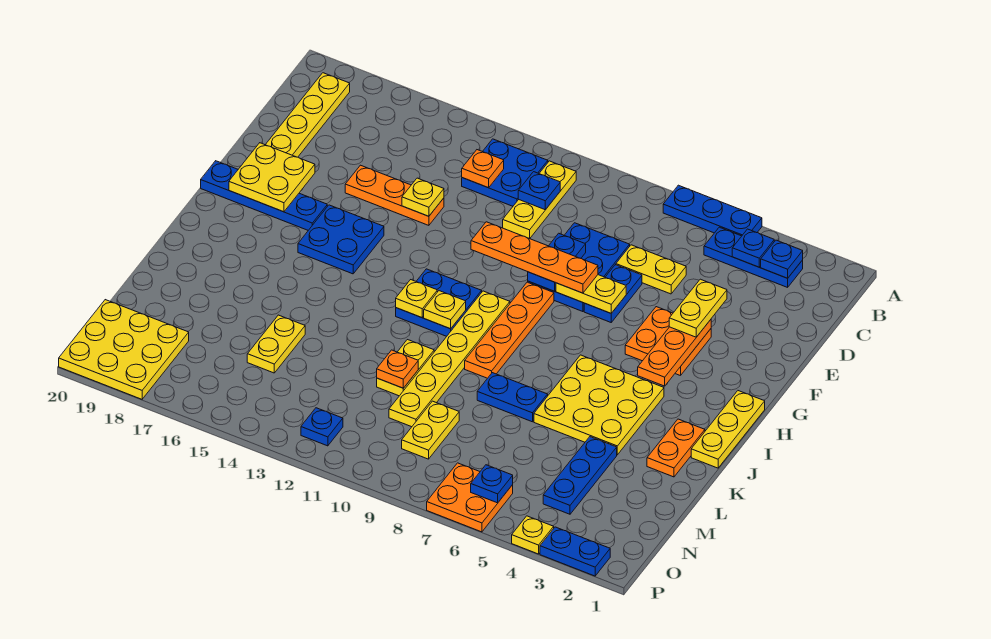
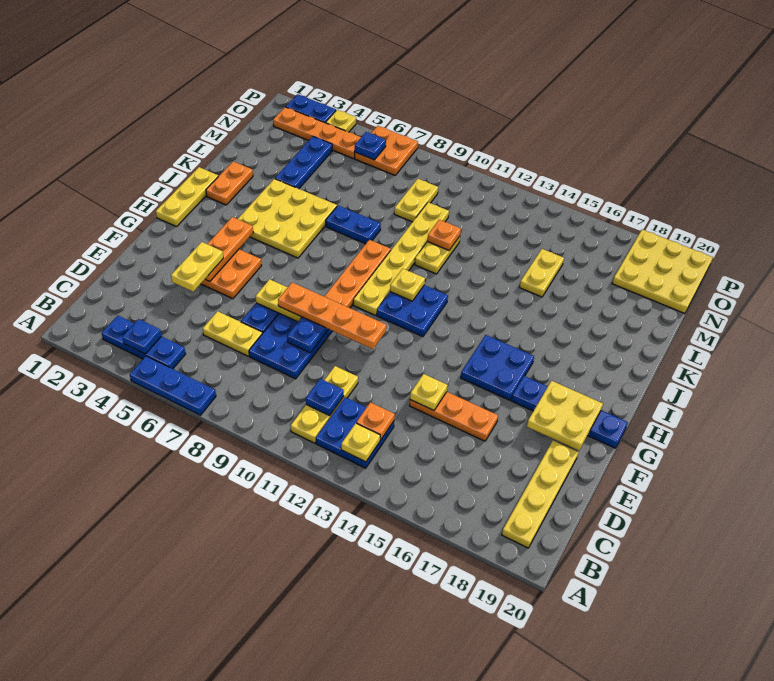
blue 1x1 plate [761,240,803,278] -> none
yellow 1x1 plate [396,280,437,318] -> yellow 1x1 plate moved to [341,423,380,462]
none -> orange 1x4 plate [273,107,361,158]
blue 1x1 plate [301,408,343,446] -> none

